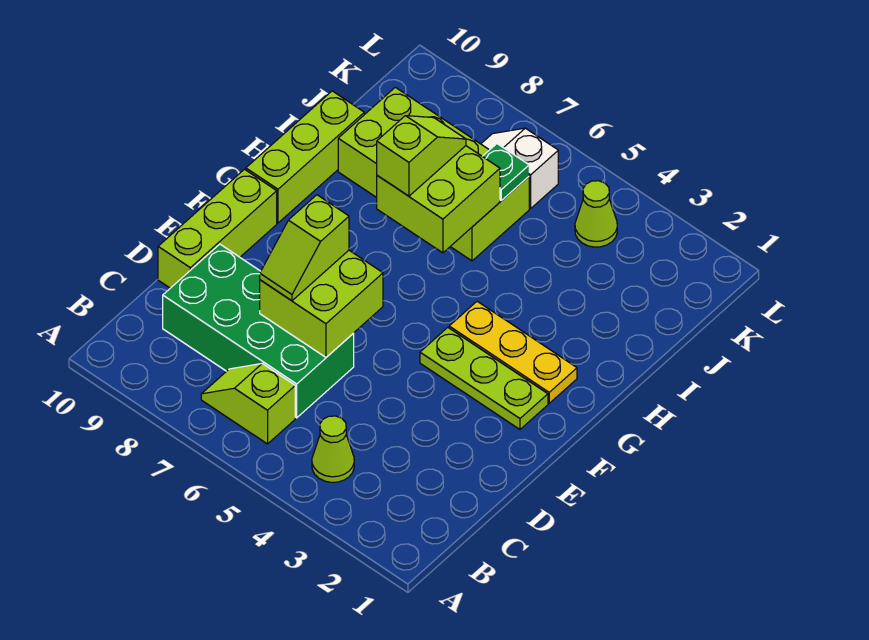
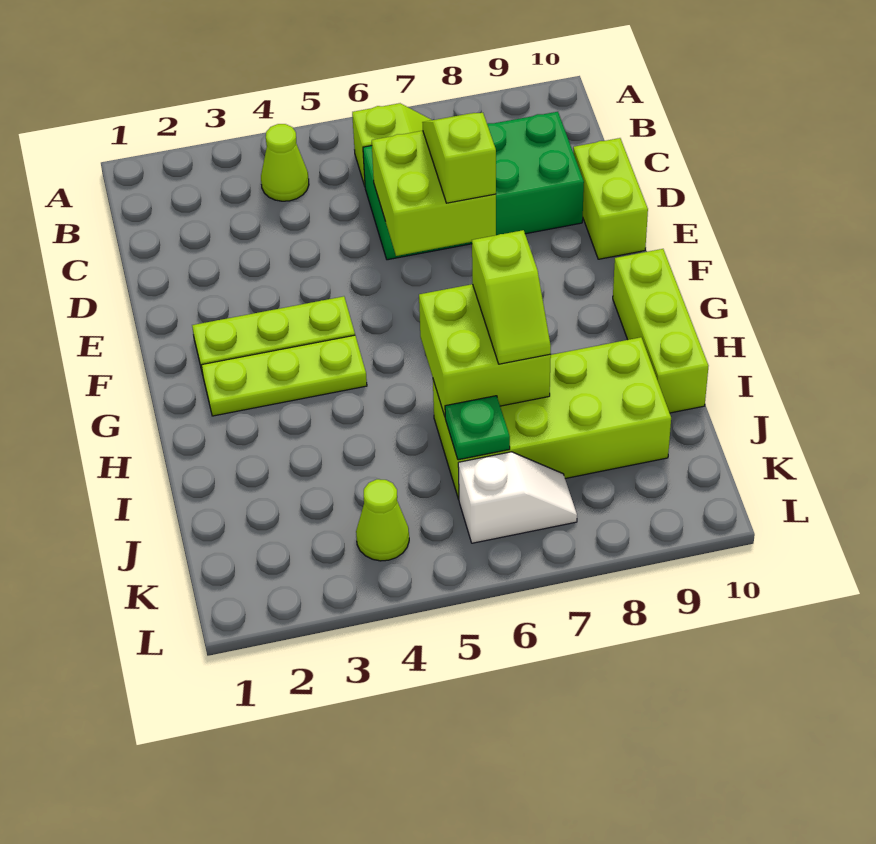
lime 1x3 brick [158,169,277,288] -> lime 1x2 brick [573,138,648,259]
yellow 1x3 plate [449,301,577,403] -> lime 1x3 plate [201,335,367,416]

